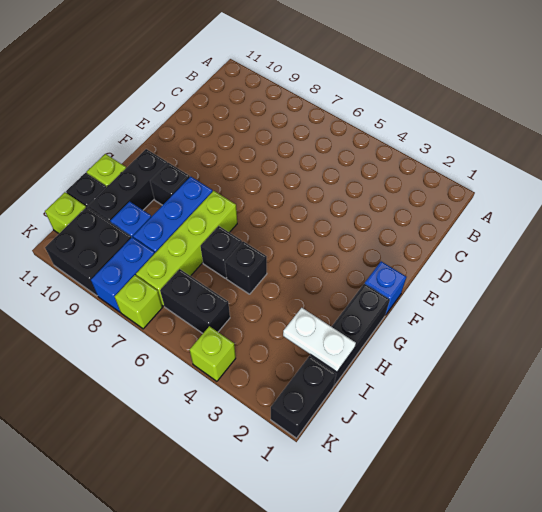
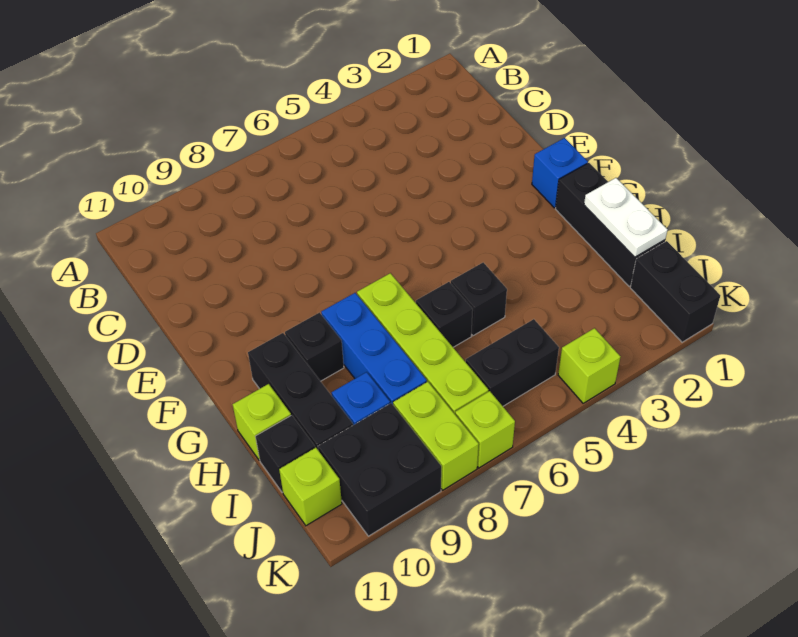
white 1x2 plate [283,308,356,372] -> white 1x2 plate turned to [584,178,667,257]
blue 1x2 brick [91,237,155,312] -> lime 1x2 brick [393,382,479,490]

